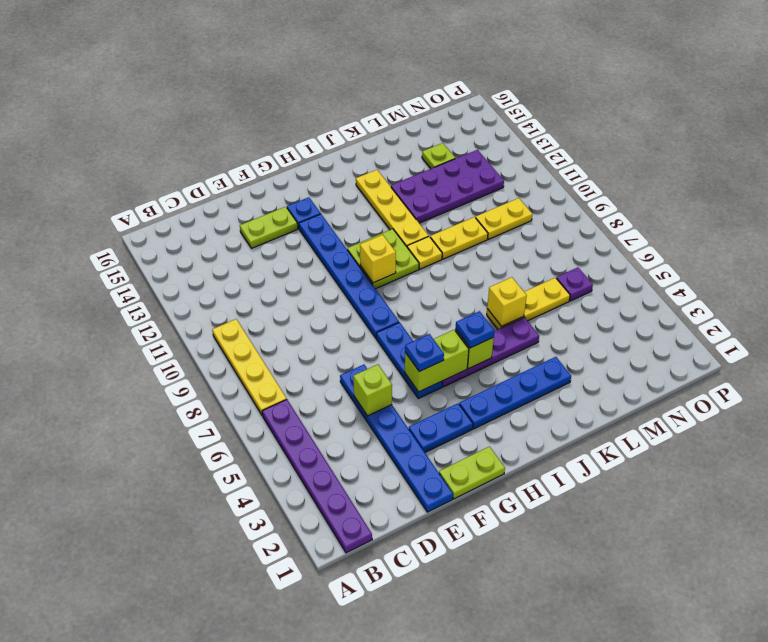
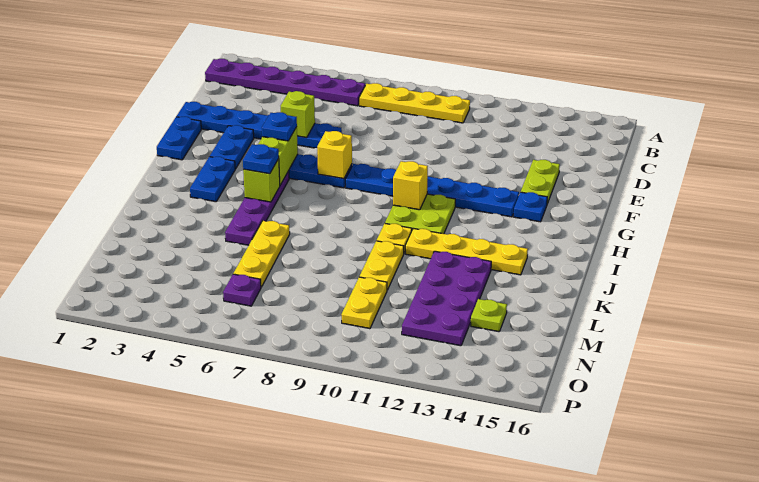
lime 1x2 plate [439,447,505,499] -> blue 1x2 plate [157,117,201,160]
blue 1x4 plate [459,357,571,429] -> blue 1x2 plate [190,157,235,202]
yellow 1x1 brick [487,277,527,327] -> yellow 1x1 brick moved to [317,131,352,179]

